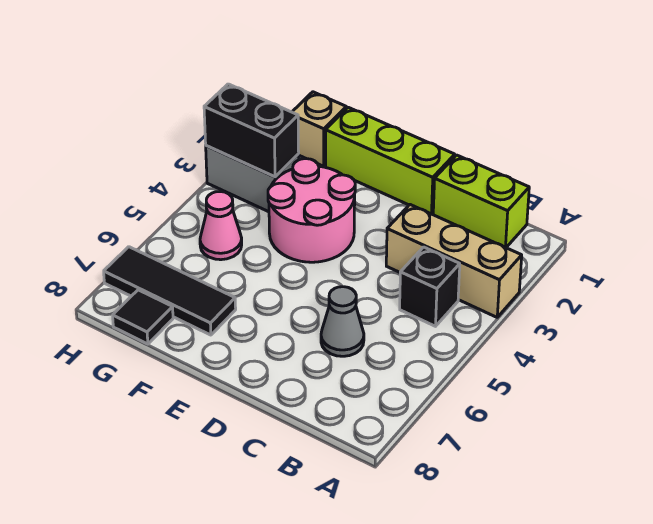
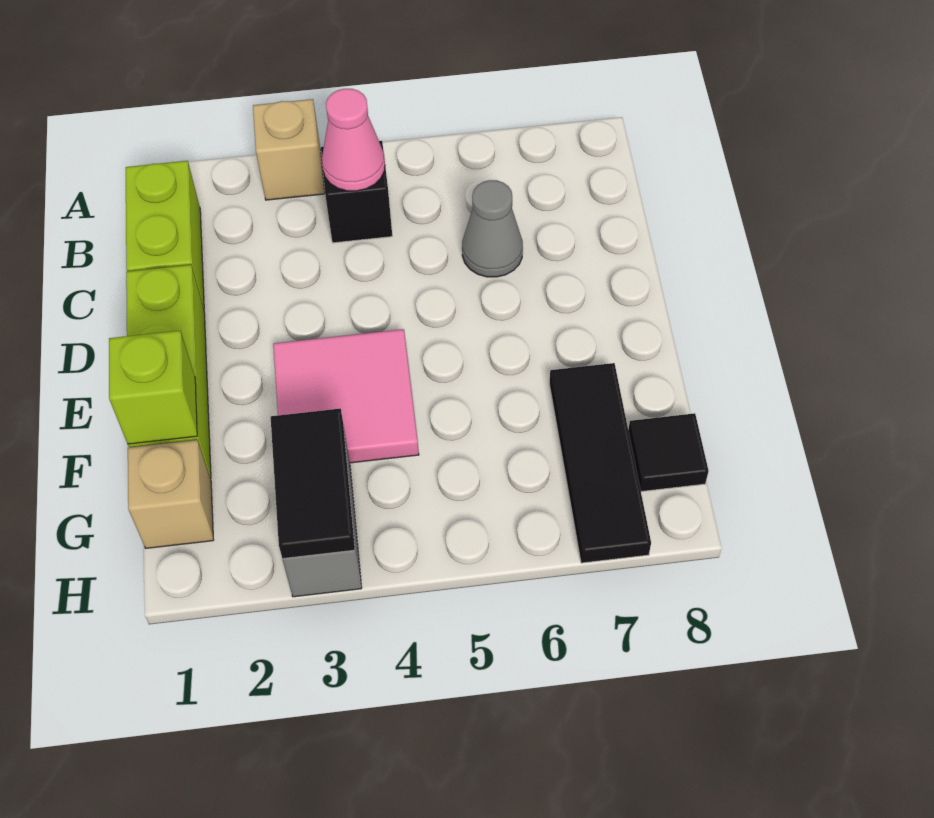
tan 1x3 brick [386,205,522,317] -> tan 1x1 brick [253,99,325,200]
pink 2x2 round brick [268,159,355,262] -> pink 2x2 tile [273,329,419,463]
none -> lime 1x1 brick [109,331,197,444]
black 1x2 brick [204,84,299,177] -> black 1x2 tile [271,409,355,559]
pink 1x1 cone [200,192,242,260] -> pink 1x1 cone moved to [322,89,385,191]

